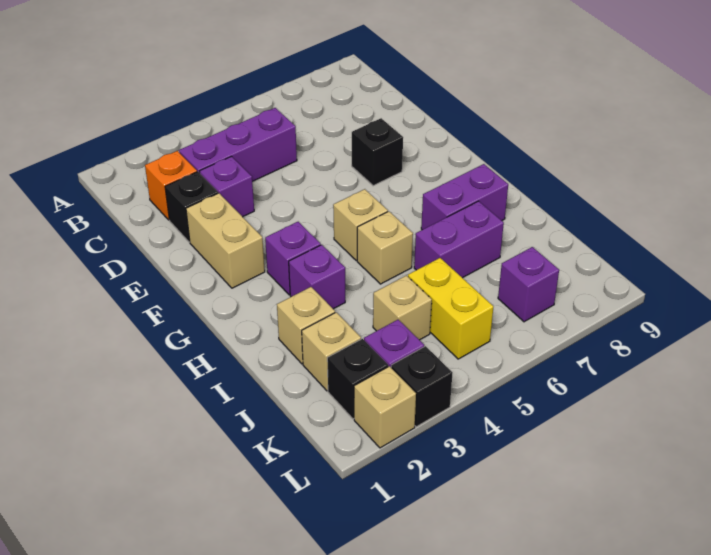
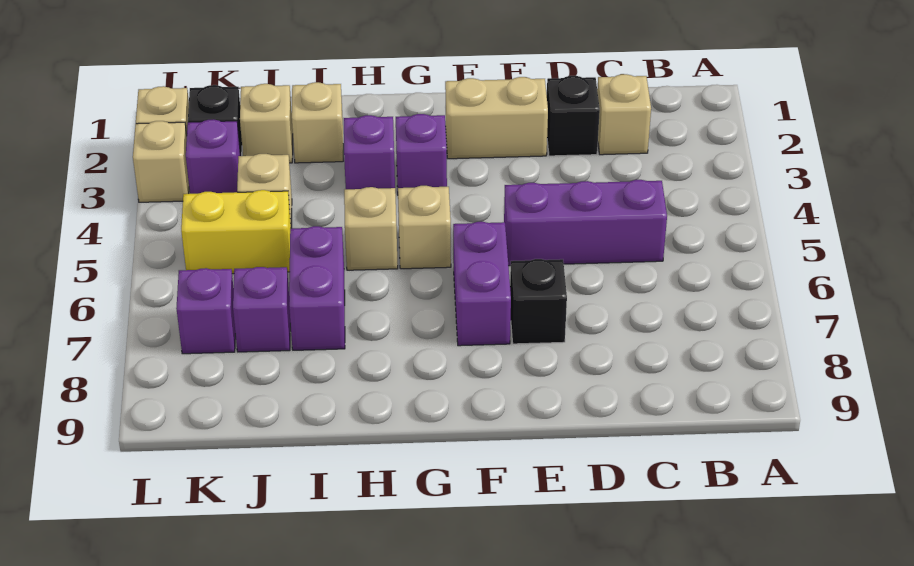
orange 1x1 brick [145,151,197,220] -> tan 1x1 brick [597,74,651,155]
purple 1x3 brick [179,108,297,181] -> purple 1x3 brick turned to [504,180,667,266]
purple 1x1 brick [200,156,254,217] -> purple 1x1 brick moved to [233,267,290,352]
purple 1x2 brick [421,164,508,230] -> purple 1x2 brick moved to [453,222,511,346]
black 1x1 brick [391,346,452,427] -> tan 1x1 brick [133,121,189,202]

